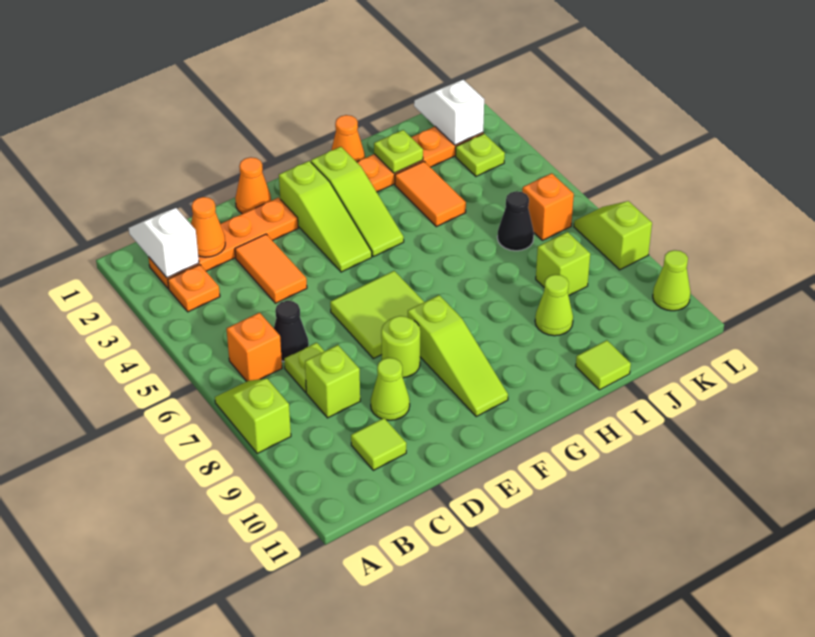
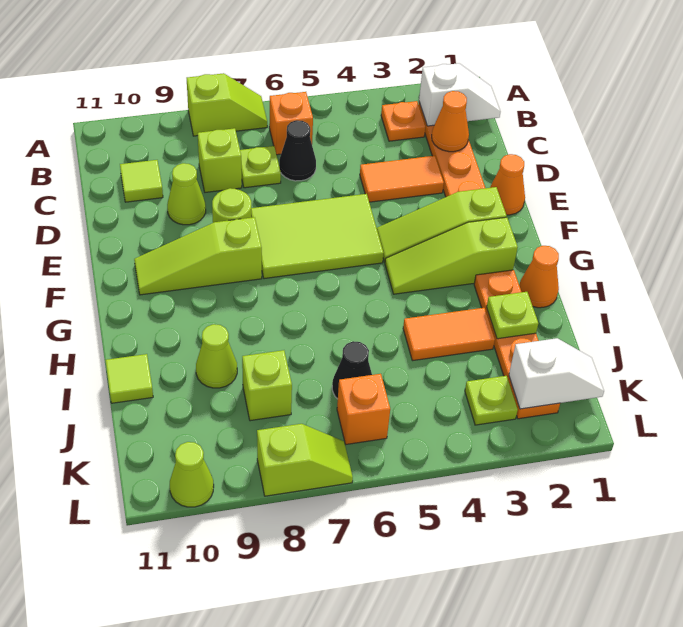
lime 2x2 tile [330,271,424,359] -> lime 2x3 tile [251,194,384,279]

